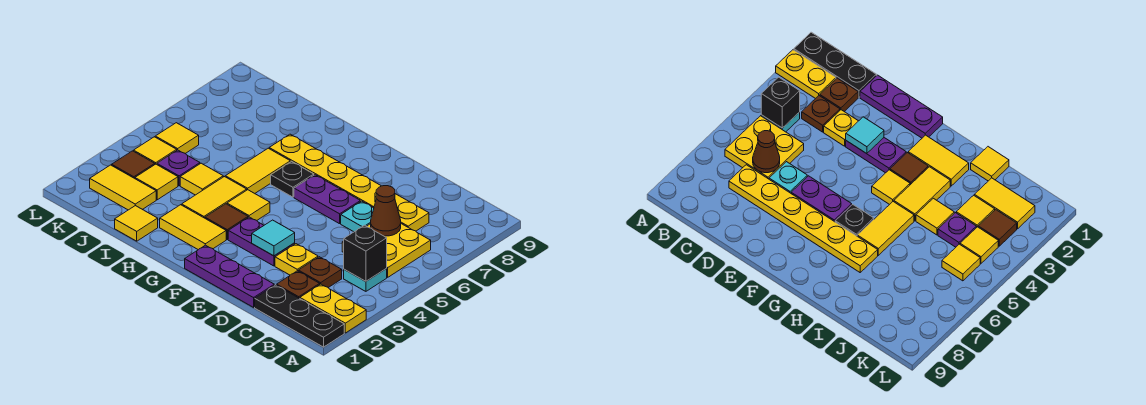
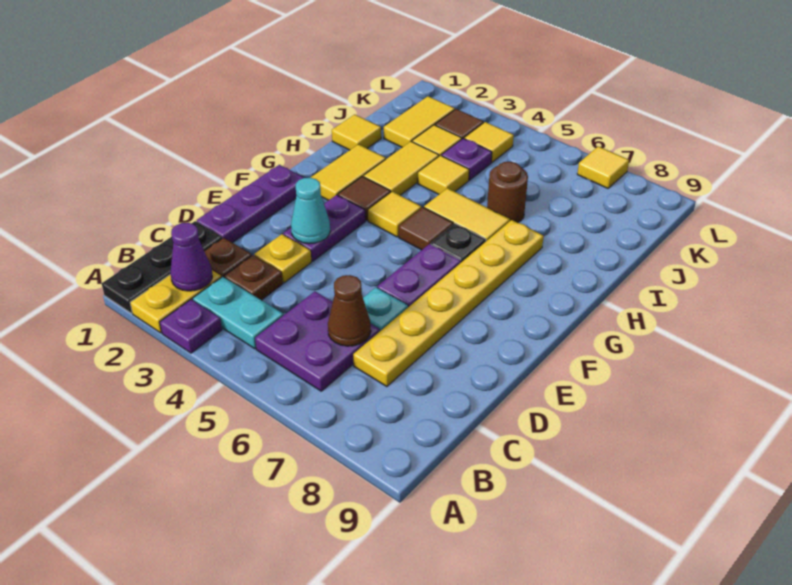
none -> purple 1x1 plate [160,300,222,353]
none -> purple 1x1 cone [170,223,212,291]
cyan 1x1 plate [344,269,387,291] -> cyan 1x2 plate [193,277,283,349]
black 1x1 brick [344,225,387,281] -> none
yellow 2x2 plate [342,224,431,277] -> purple 2x2 plate [255,291,380,391]
cyan 1x1 tile [252,220,295,256] -> cyan 1x1 cone [291,178,330,244]
none -> brown 1x1 tile [399,207,453,250]
yellow 1x2 tile [182,177,247,218] -> yellow 1x2 tile turned to [364,142,439,195]
none -> brown 1x1 round brick [487,162,528,223]
yellow 1x1 tile [155,123,199,154] -> yellow 1x1 tile moved to [577,146,629,188]

